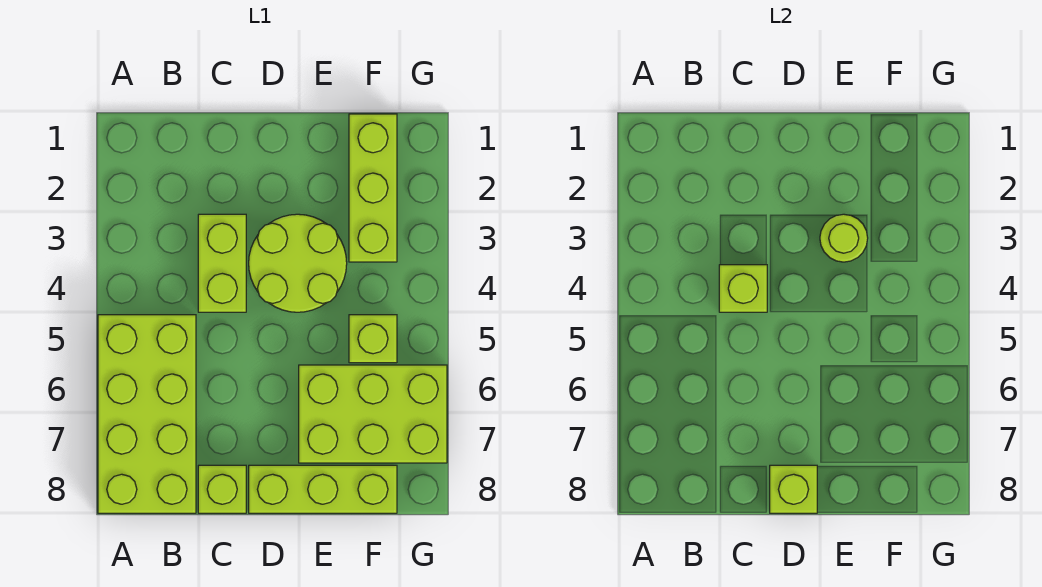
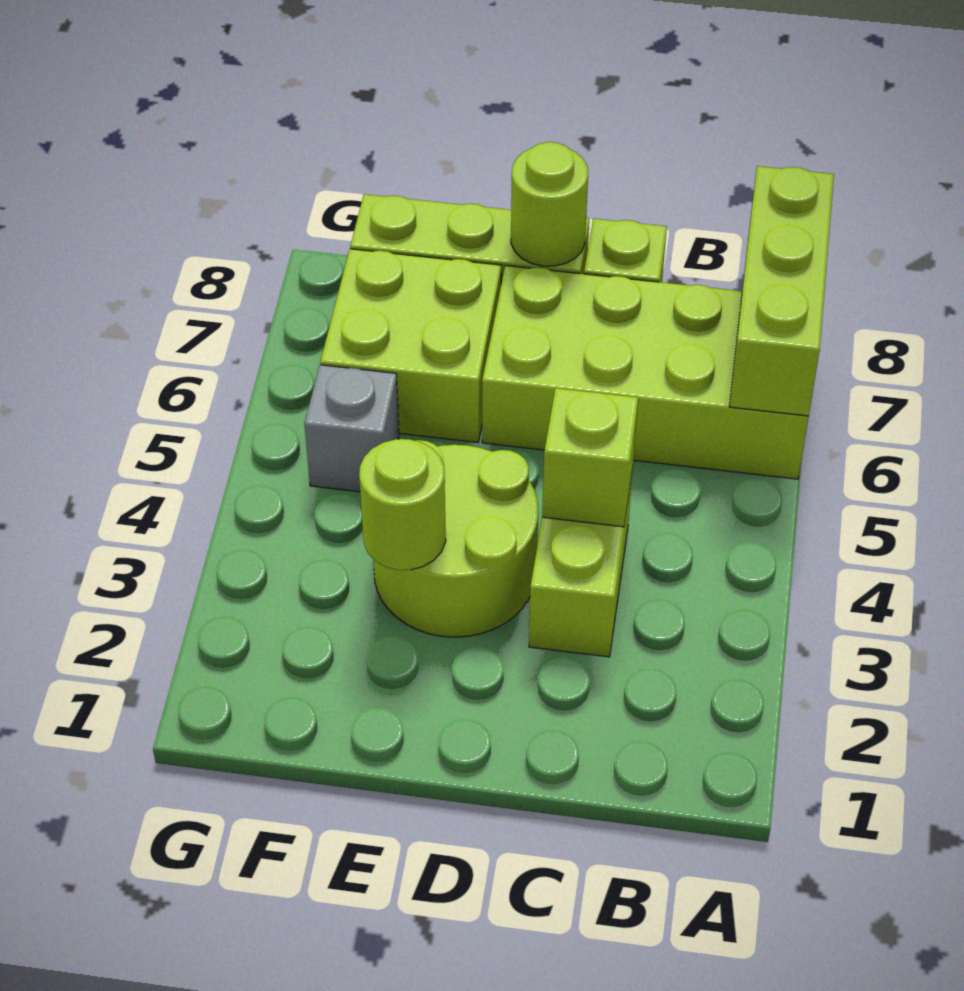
lime 2x4 brick [98,315,196,513] -> lime 2x4 brick turned to [482,266,809,479]
lime 1x1 brick [770,465,817,513] -> lime 1x1 round brick [511,142,588,266]
lime 2x3 brick [299,365,447,463] -> lime 2x2 brick [320,249,501,442]
lime 1x3 brick [349,114,397,262] -> lime 1x3 brick moved to [729,166,834,416]
lime 1x1 brick [349,315,397,363] -> grey 1x1 brick [304,365,399,492]

